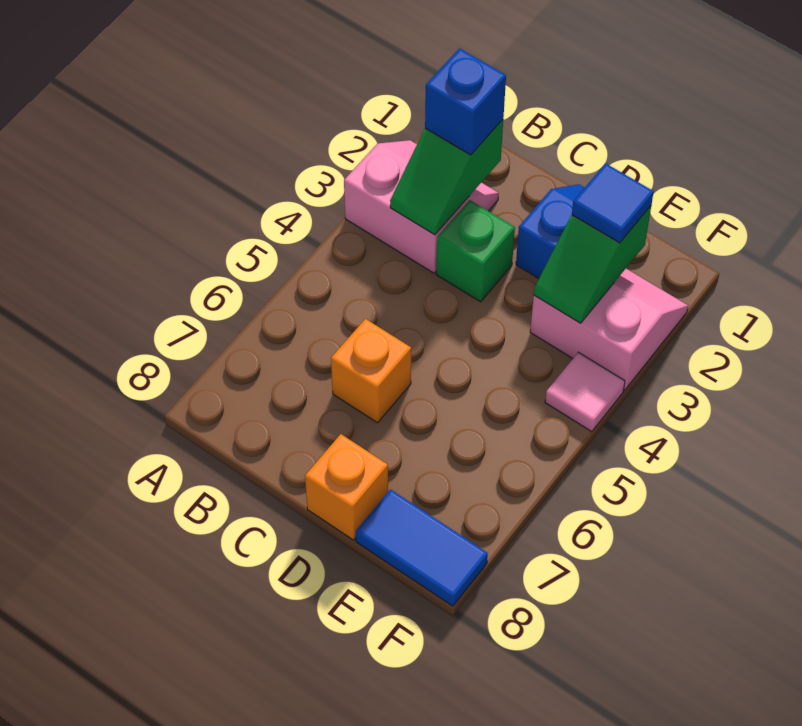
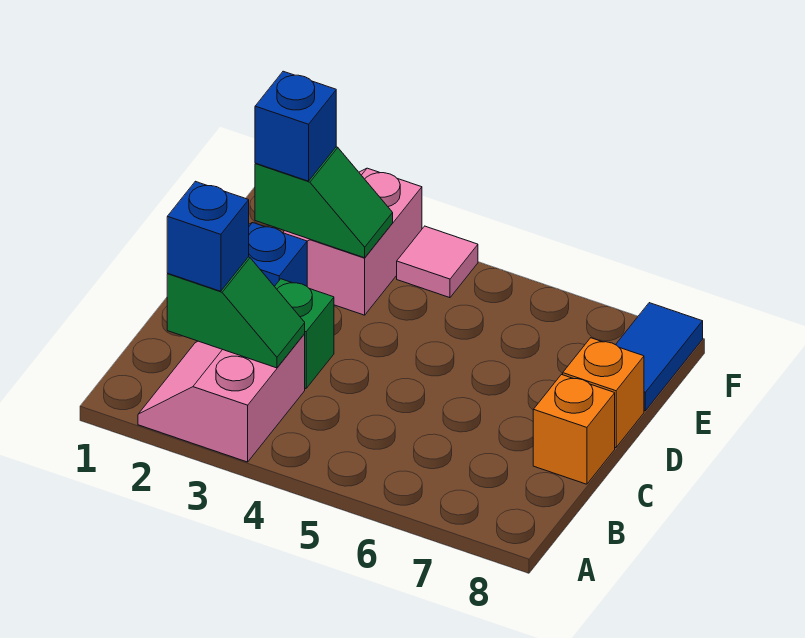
orange 1x1 brick [331,319,411,423] -> orange 1x1 brick moved to [533,375,615,484]
blue 1x1 tile [572,163,654,243] -> blue 1x1 brick [255,71,336,181]

